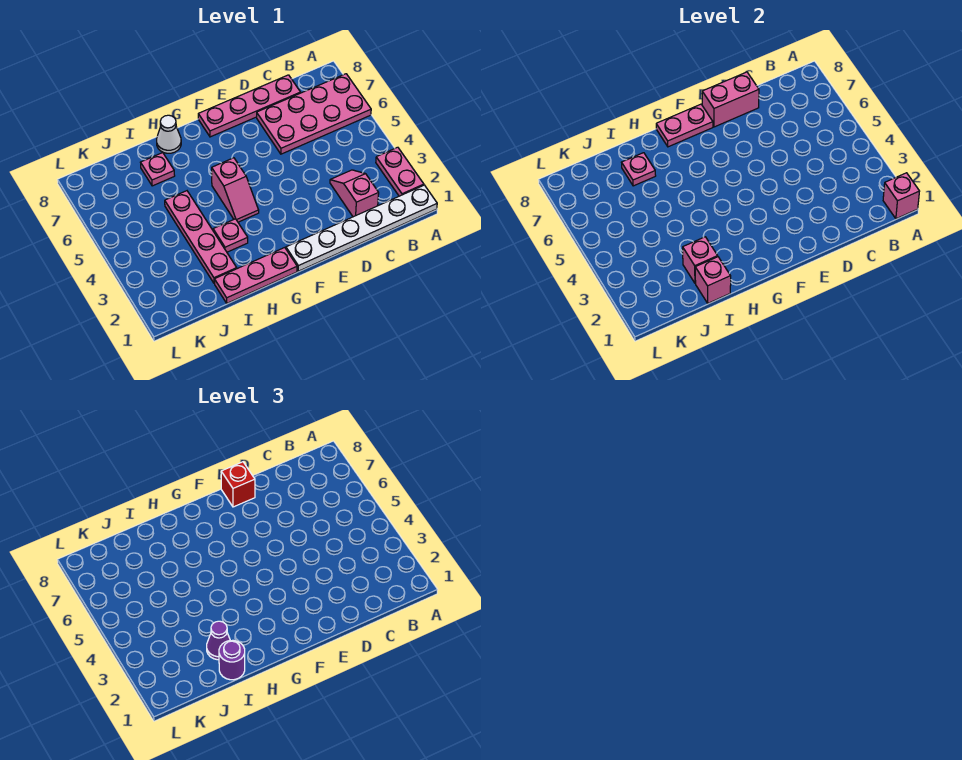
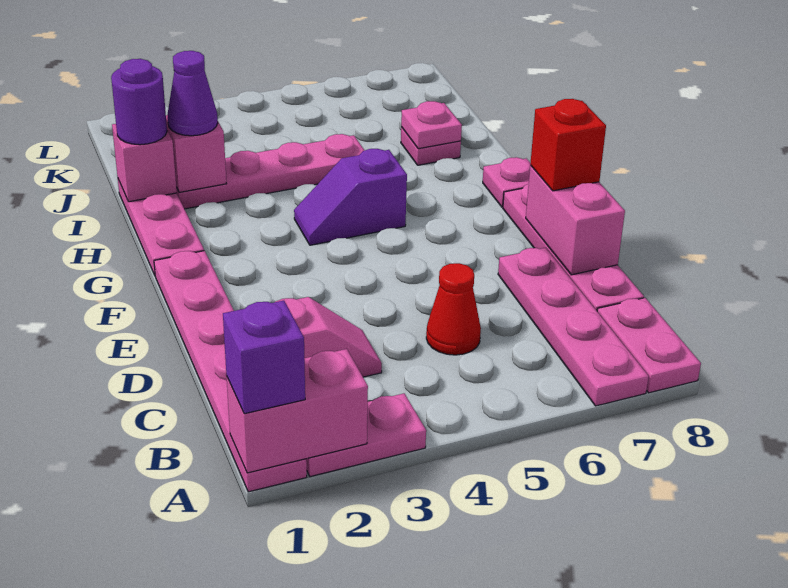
white 1x6 plate [286,185,437,271] -> pink 1x6 plate [154,251,307,492]
pink 1x1 brick [883,173,920,219] -> pink 1x2 brick [227,349,368,473]
none -> purple 1x1 brick [223,301,305,414]
pink 2x4 plate [257,74,371,154] -> pink 1x4 plate [498,248,649,406]
none -> red 1x1 cone [426,263,481,355]
pink 1x2 plate [656,104,713,147] -> pink 1x2 plate moved to [597,298,701,393]
pink 1x2 slope [212,158,259,222] -> purple 1x2 slope [294,149,407,245]
pink 1x1 plate [213,219,248,252] -> pink 1x1 plate moved to [483,157,530,207]
white 1x1 cone [157,115,181,153] -> none

